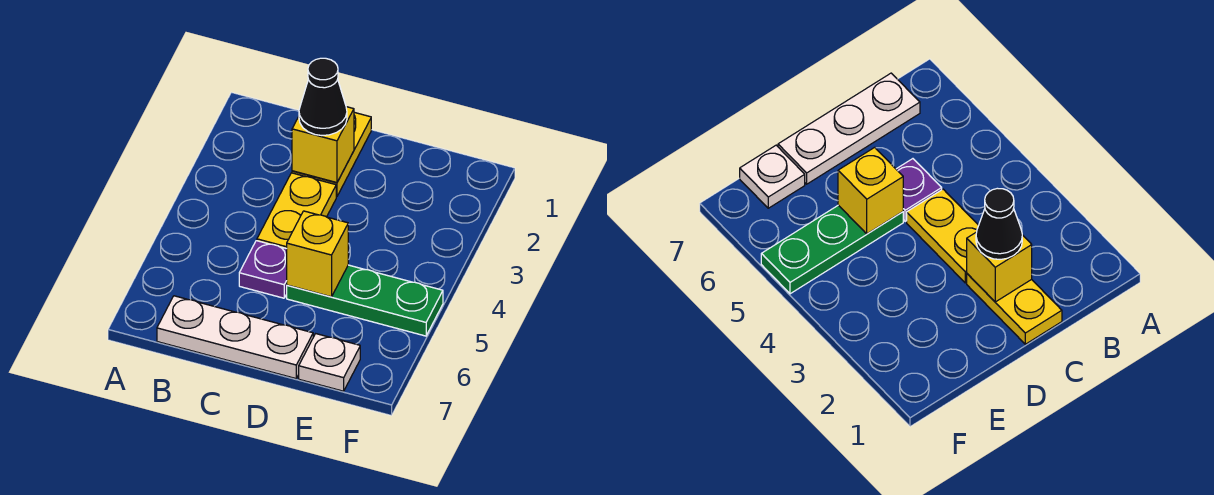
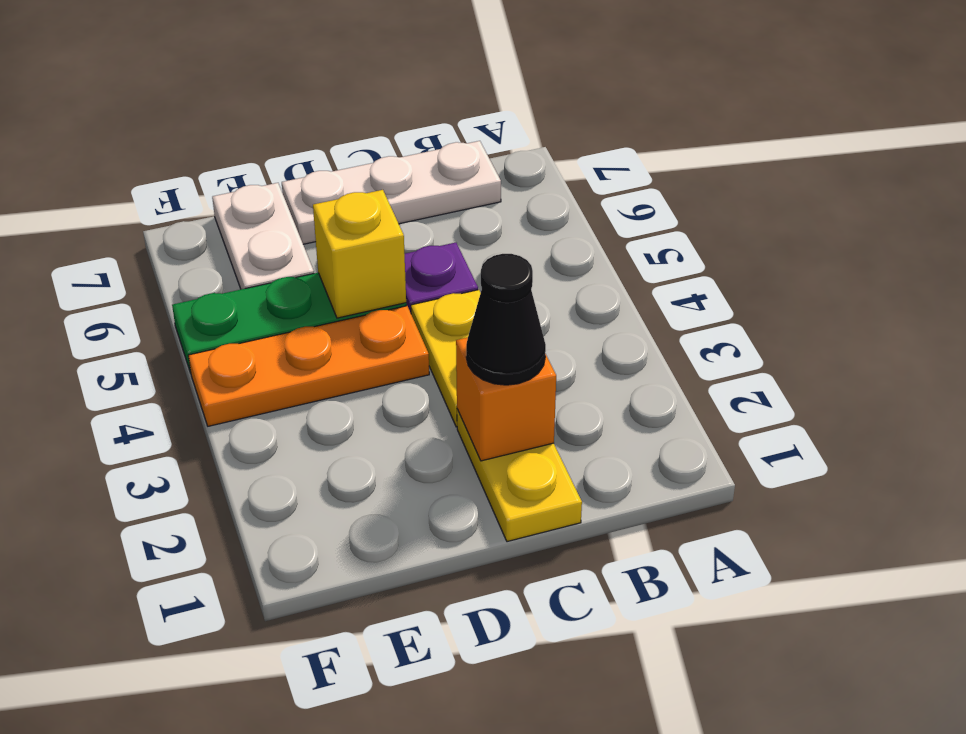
yellow 1x1 brick [292,107,354,183] -> orange 1x1 brick [456,337,556,461]
none -> orange 1x3 plate [188,306,429,426]
white 1x1 plate [299,334,360,391] -> white 1x2 plate [212,183,314,289]

